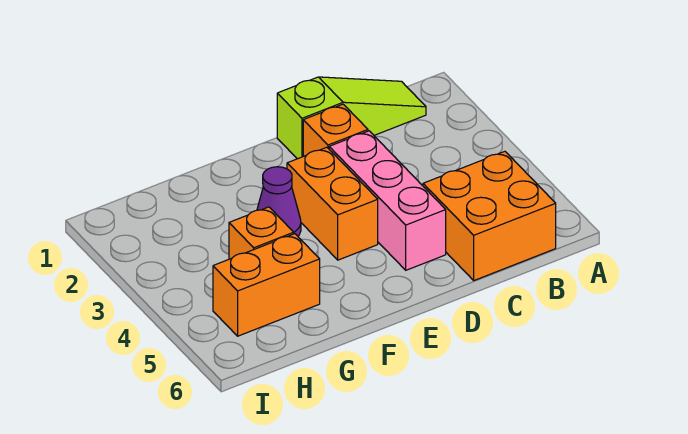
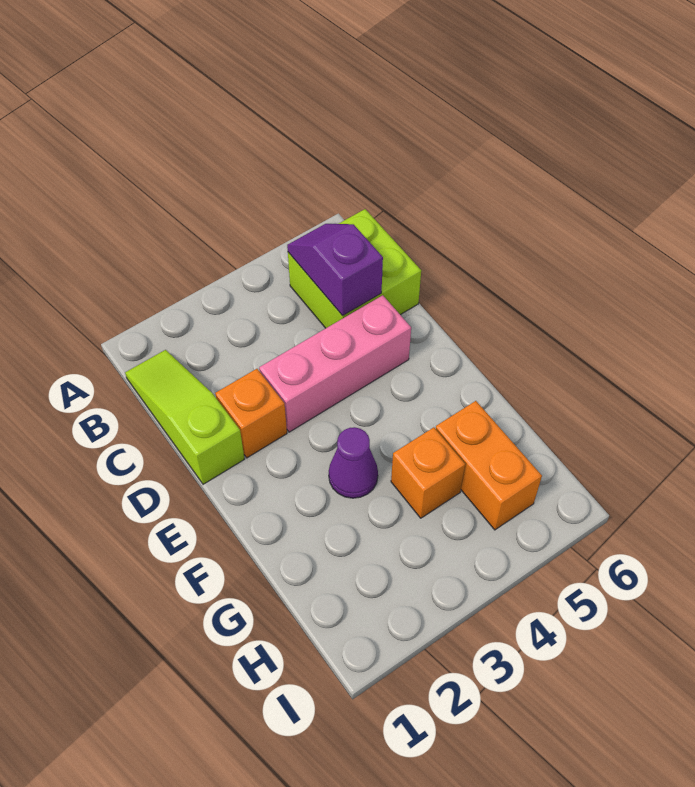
orange 2x2 brick [423,151,556,280] -> lime 2x2 brick [288,209,421,328]
none -> purple 1x2 slope [287,224,383,316]
orange 1x2 brick [287,147,378,260] -> none

